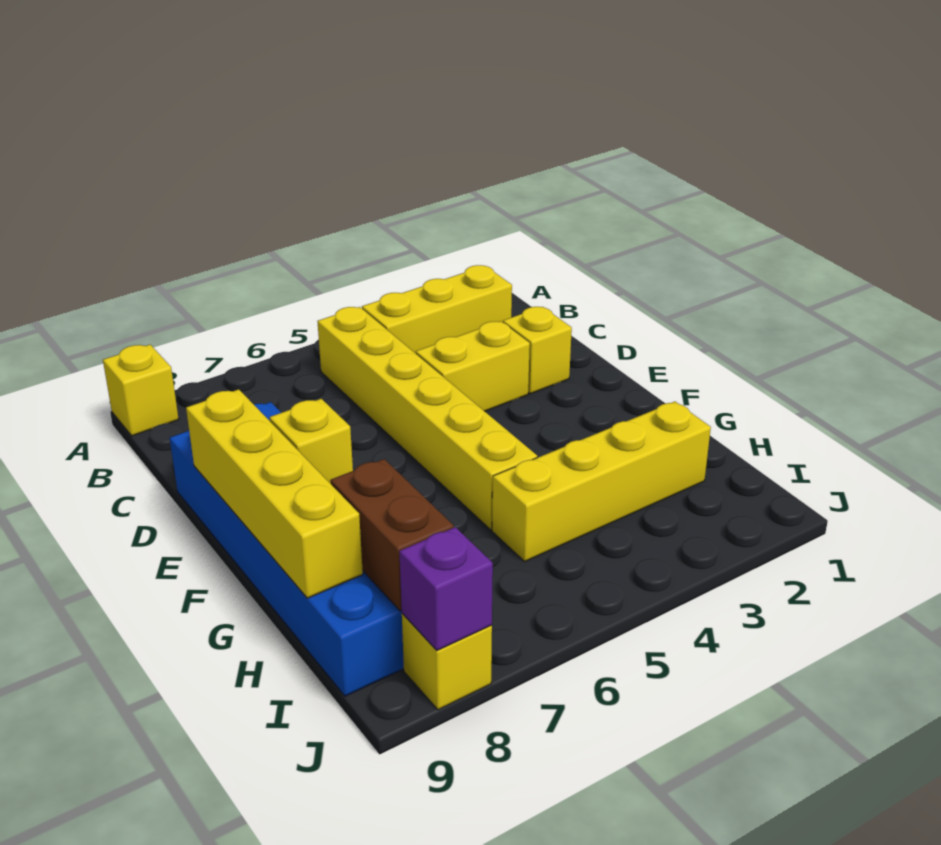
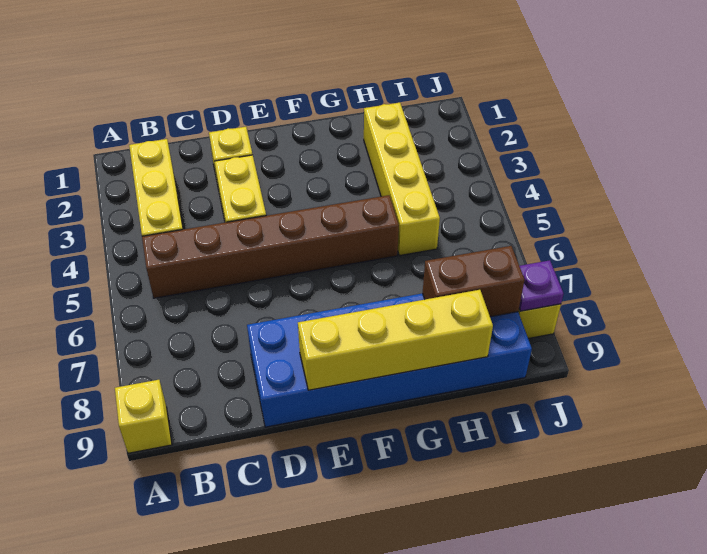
yellow 1x6 brick [317,307,537,530] -> brown 1x6 brick [142,195,399,298]
yellow 1x1 brick [269,399,353,484] -> none
purple 1x1 brick [399,527,493,650] -> purple 1x1 plate [519,260,563,311]

